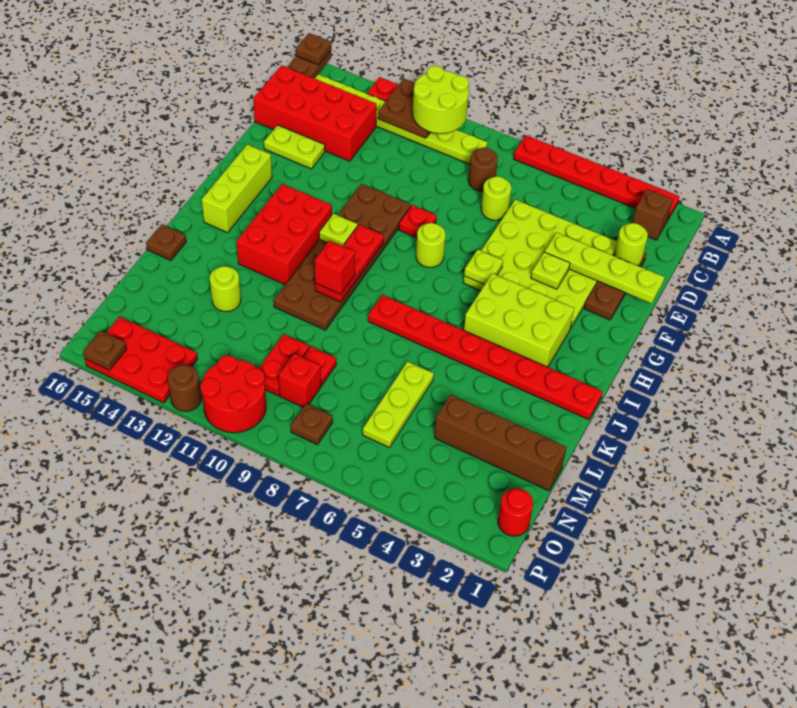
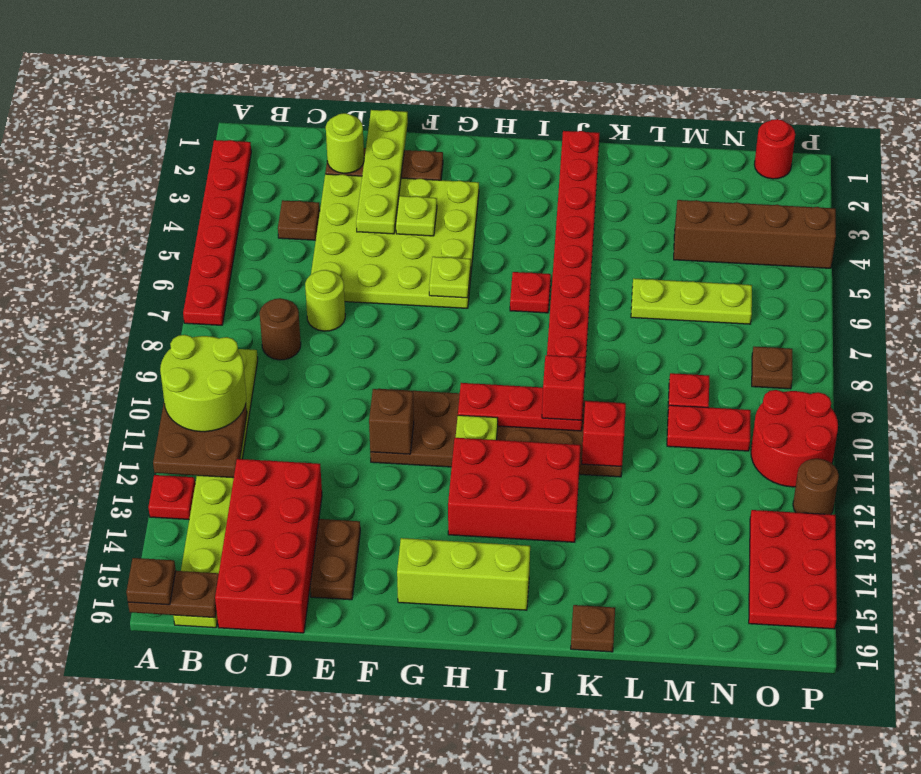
brown 1x1 brick [633,189,673,240] -> brown 1x1 brick moved to [369,389,414,454]
lime 1x2 plate [264,125,325,169] -> brown 1x2 plate [310,519,360,600]
red 1x1 plate [399,205,436,238] -> red 1x1 plate moved to [510,272,551,313]
lime 1x1 round brick [416,223,445,267] -> none
lime 2x3 brick [464,273,574,367] -> none
lime 1x1 round brick [210,266,241,312] -> none
brown 1x4 brick [434,395,566,491] -> brown 1x4 brick turned to [674,200,836,268]
red 1x1 brick [279,353,321,407] -> red 1x1 brick moved to [582,401,626,467]
brown 1x1 plate [83,331,126,370] -> brown 1x1 plate moved to [278,200,320,240]

